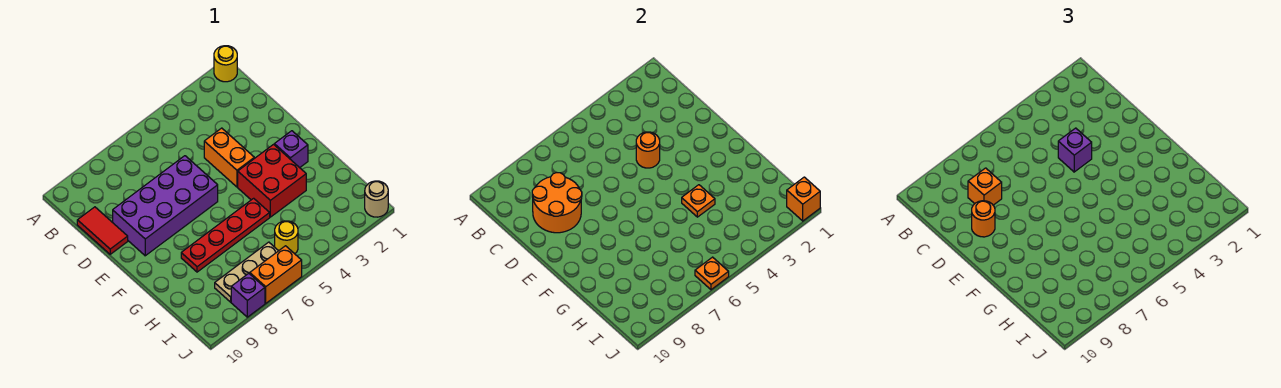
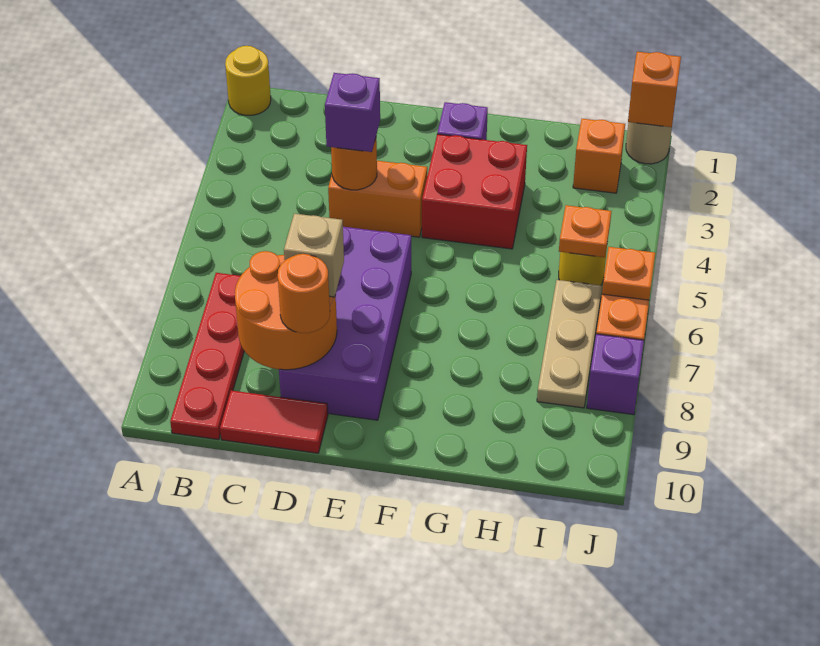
orange 1x1 brick [968,168,1002,205] -> orange 1x1 brick moved to [573,119,625,193]
none -> tan 1x1 brick [284,214,344,297]
orange 1x1 plate [682,185,715,217] -> orange 1x1 plate moved to [559,205,611,257]
red 1x4 plate [181,198,270,272] -> red 1x4 plate moved to [170,273,244,440]

